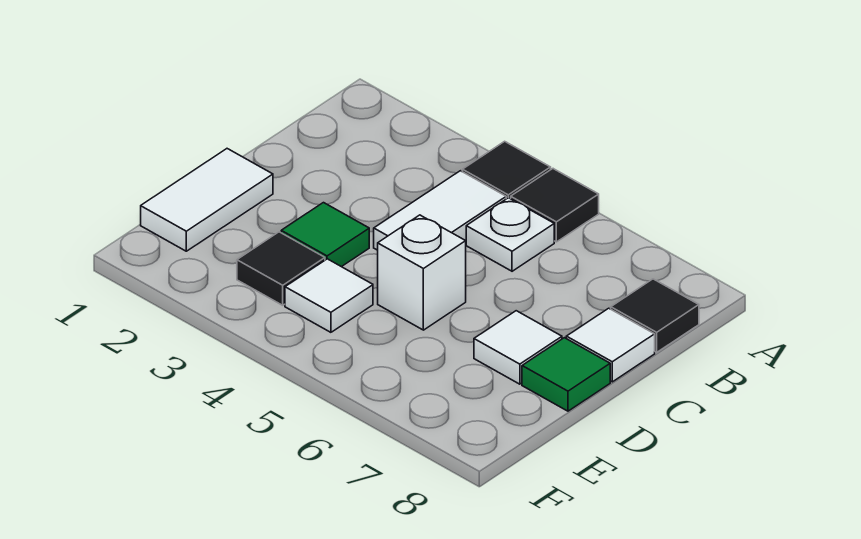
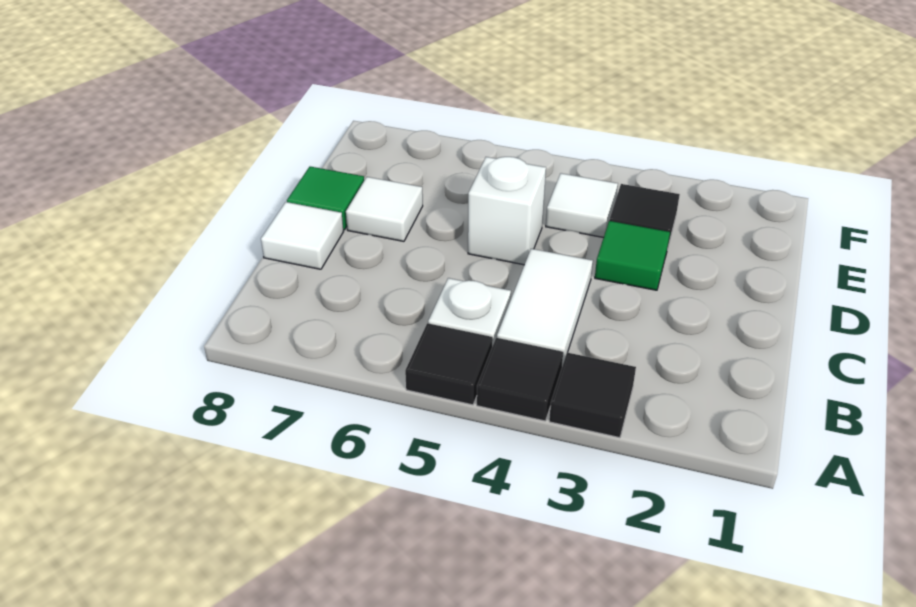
black 1x1 tile [611,279,699,352] -> black 1x1 tile moved to [549,352,636,438]
white 1x2 tile [141,149,273,251] -> none

